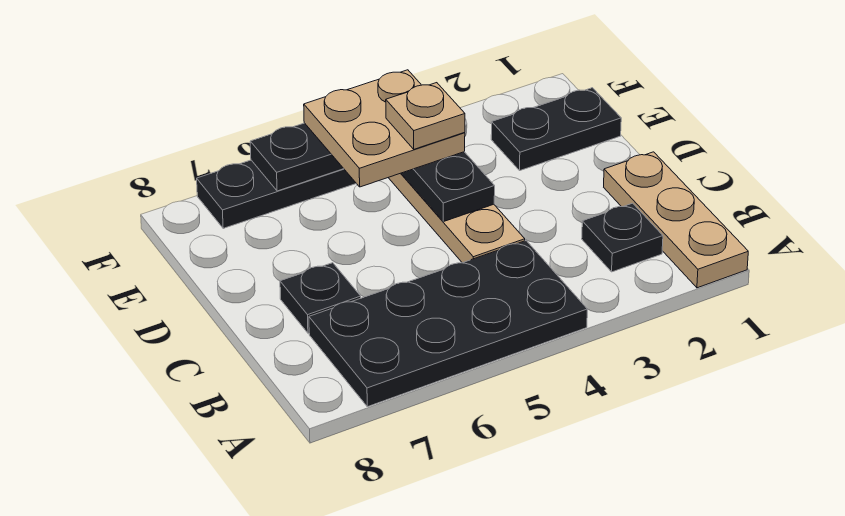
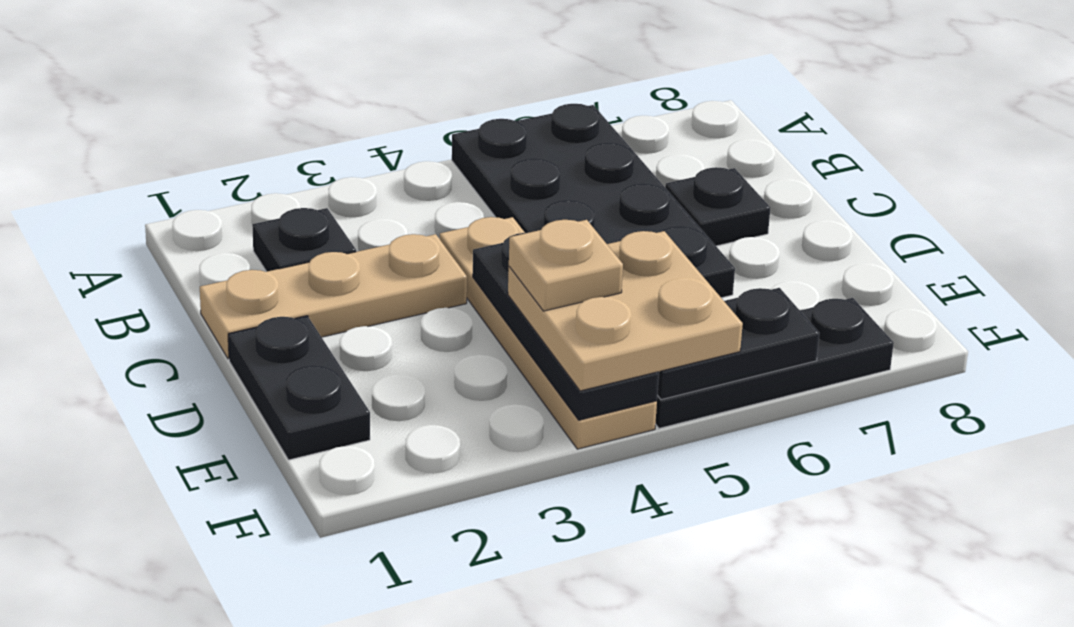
tan 1x3 plate [604,152,748,288] -> tan 1x3 plate turned to [200,234,467,359]
black 2x4 plate [309,241,587,407] -> black 2x4 plate turned to [452,104,735,298]
black 1x2 plate [491,88,621,170] -> black 1x2 plate turned to [228,316,370,460]

